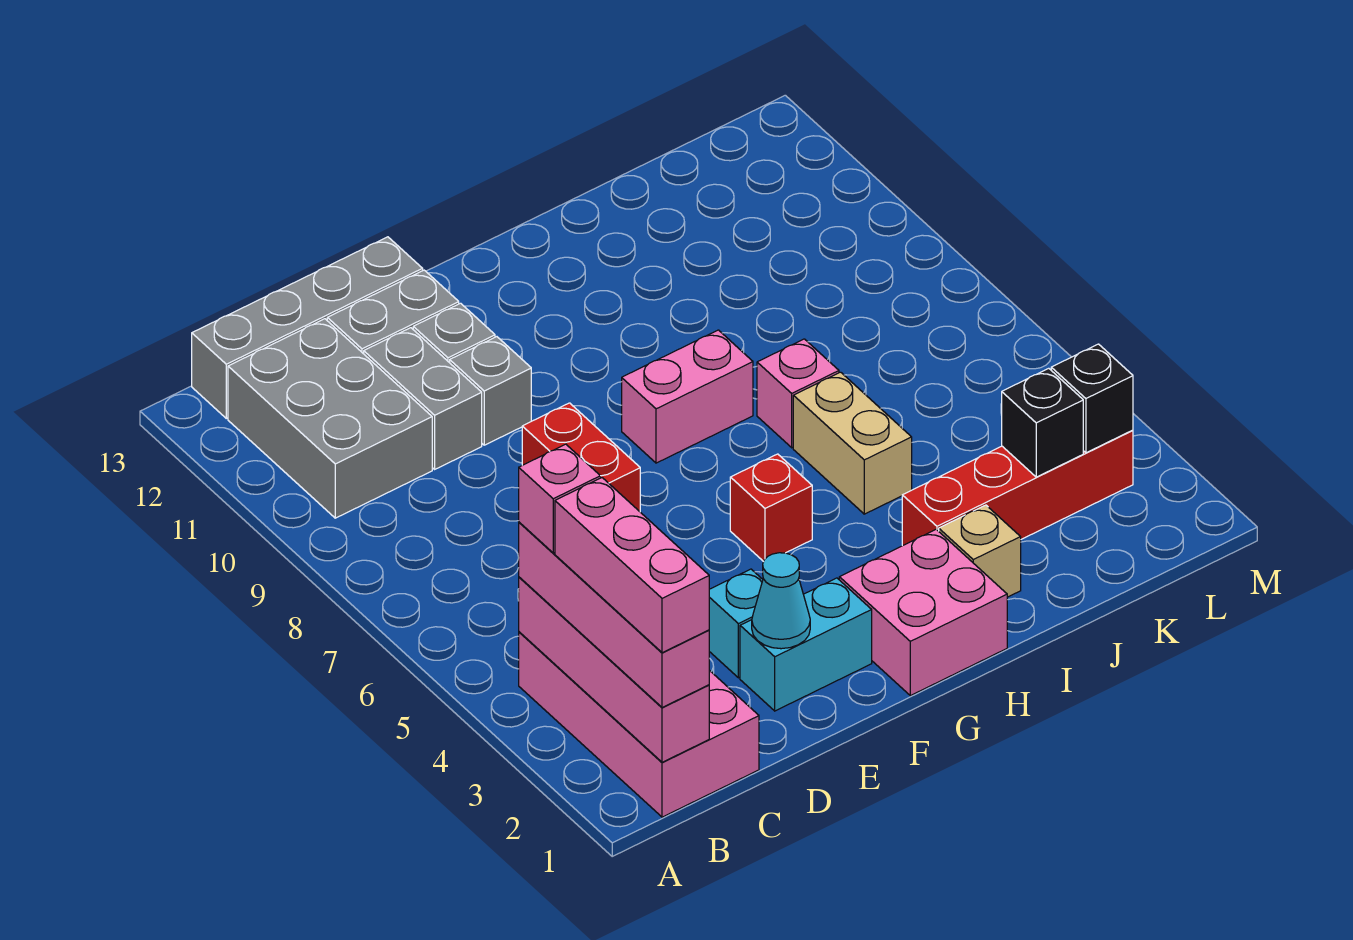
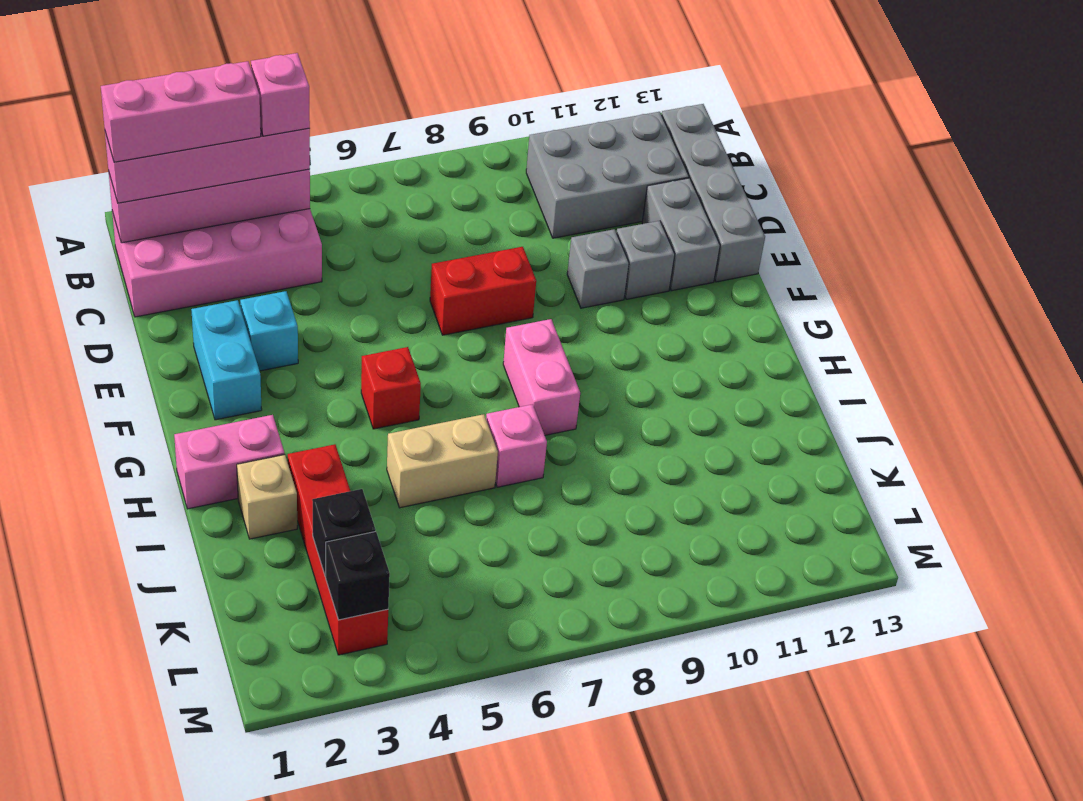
grey 1x2 brick [364,328,482,469] -> none
cyan 1x1 cone [752,553,810,649] -> none
pink 2x2 brick [839,529,1007,696] -> pink 1x2 brick [174,415,285,509]

